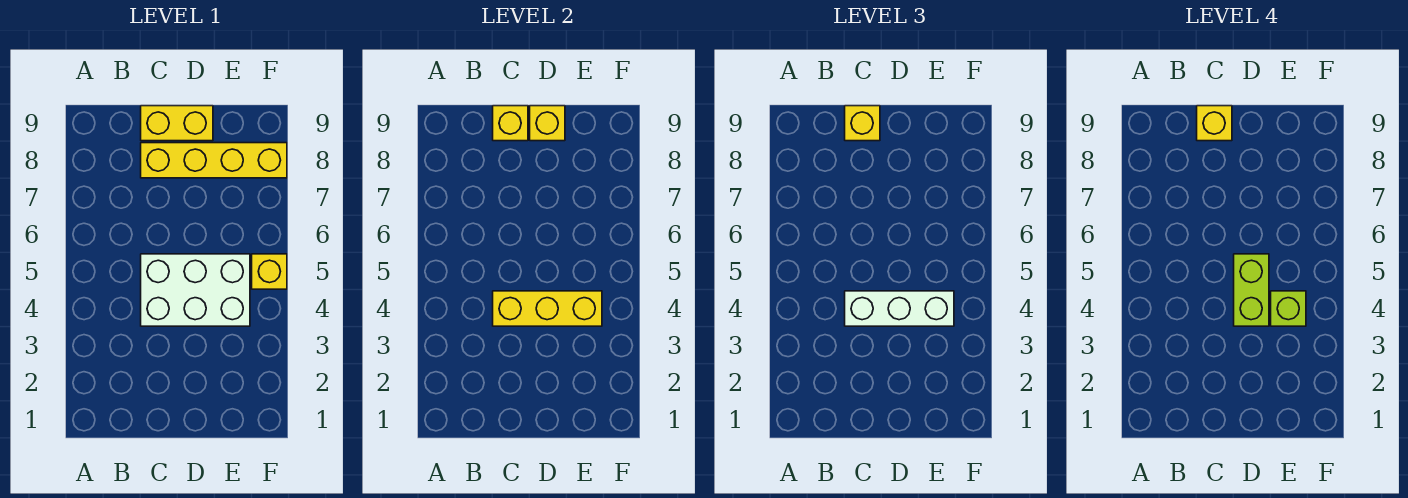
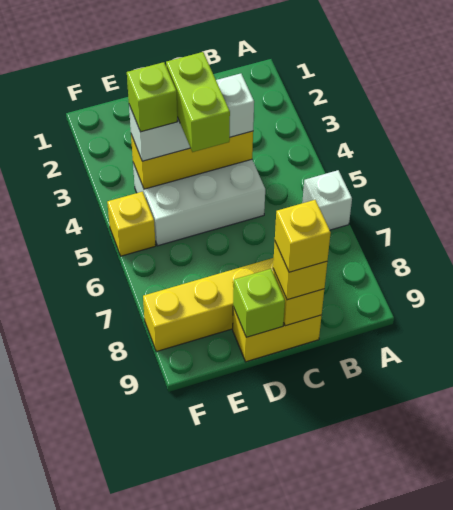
none -> white 1x1 brick [302,170,352,230]
yellow 1x1 brick [530,106,565,141] -> lime 1x1 brick [233,269,285,337]

